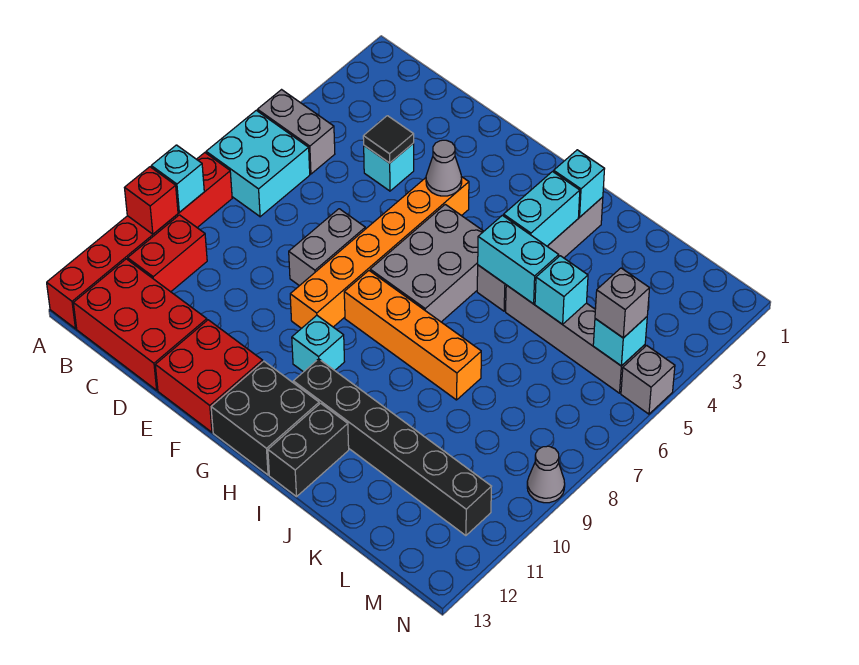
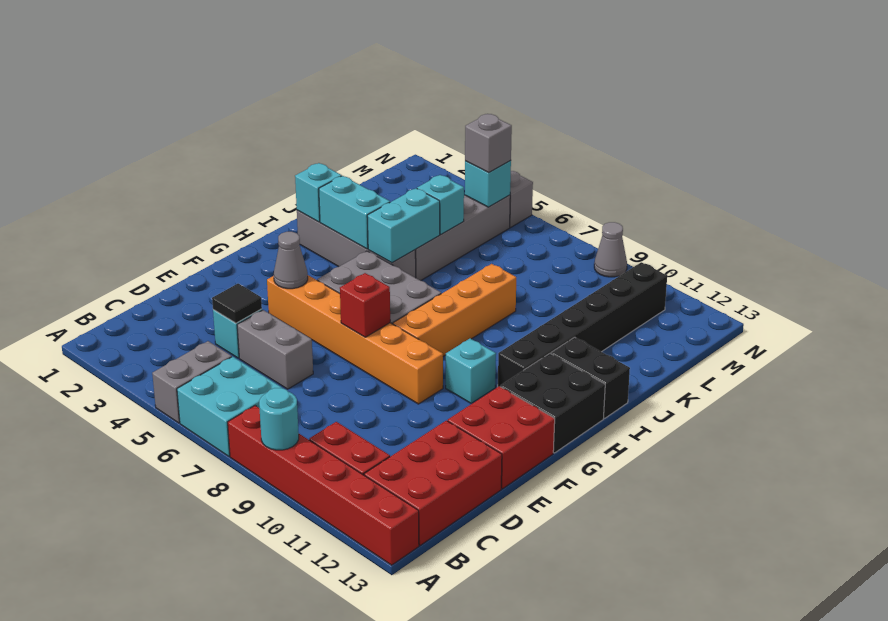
cyan 1x1 brick [151,145,204,212] -> cyan 1x1 round brick [259,388,299,450]
red 1x1 brick [125,167,178,234] -> red 1x1 brick moved to [340,273,390,337]
grey 1x2 brick [289,209,365,286] -> grey 1x2 brick moved to [237,310,313,389]

